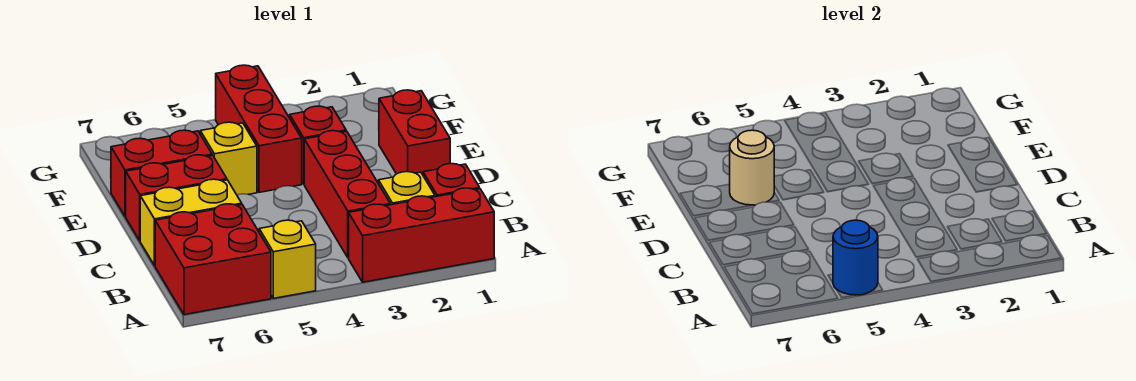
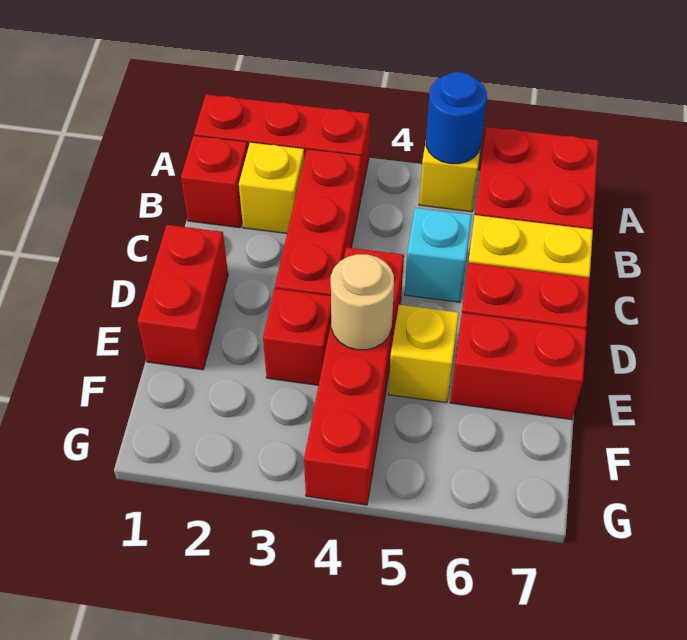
none -> cyan 1x1 brick [405,208,472,302]
red 1x3 brick [216,65,302,192] -> red 1x4 brick [304,247,404,505]
tan 1x1 round brick [730,130,774,205] -> tan 1x1 round brick moved to [331,254,394,350]

